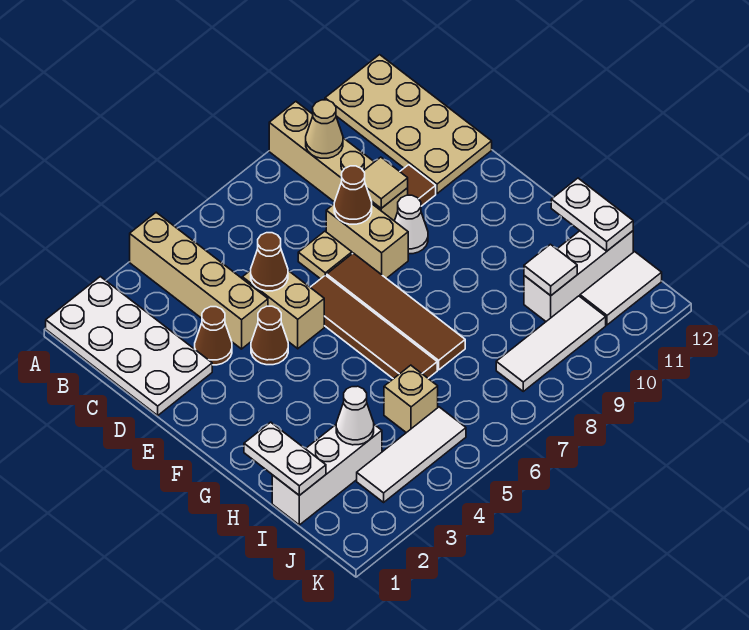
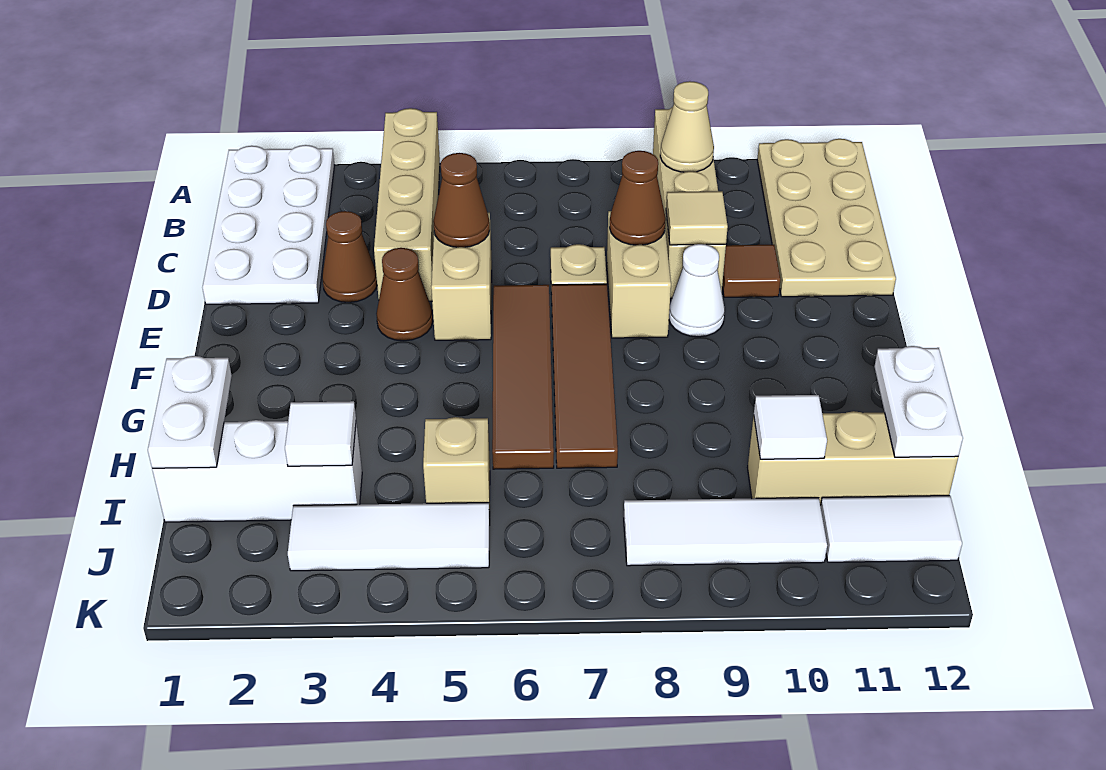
white 1x1 cone [336,386,374,445] -> white 1x1 tile [285,401,356,466]
white 1x3 brick [524,231,633,321] -> tan 1x3 brick [748,411,958,506]

